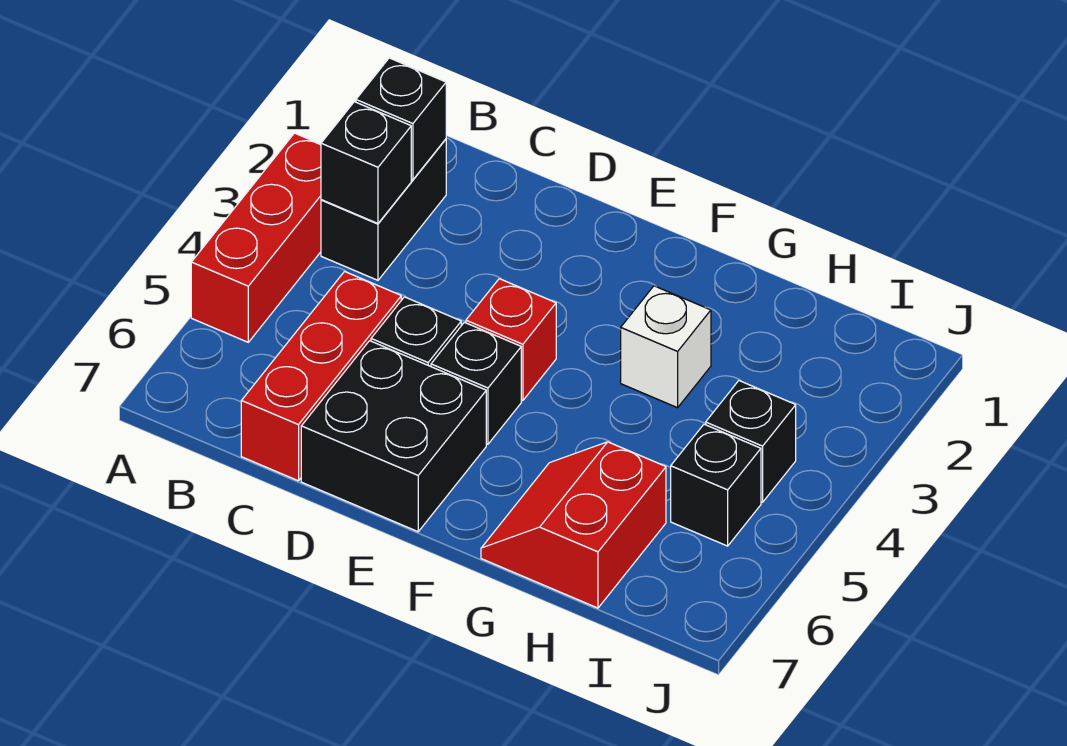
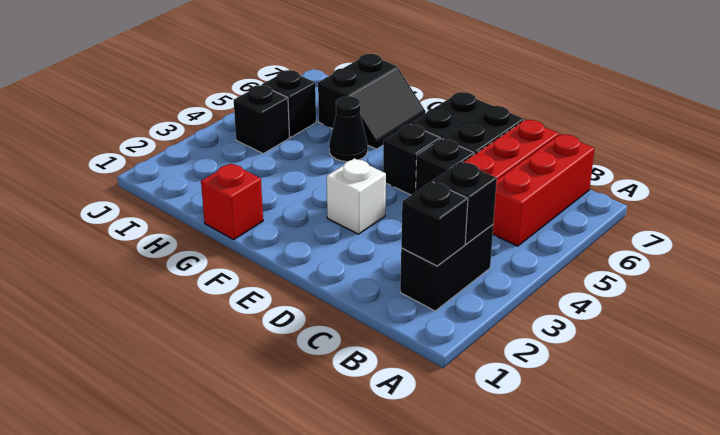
red 1x3 brick [191,133,321,342] -> red 1x3 brick moved to [493,134,595,246]
red 1x1 brick [466,279,556,401] -> red 1x1 brick moved to [201,163,263,239]
white 1x1 brick [621,286,711,408] -> white 1x1 brick moved to [327,158,386,234]
none -> black 1x1 cone [329,96,368,162]
red 2x2 slope [481,442,666,608] -> black 2x2 slope [318,54,426,149]

